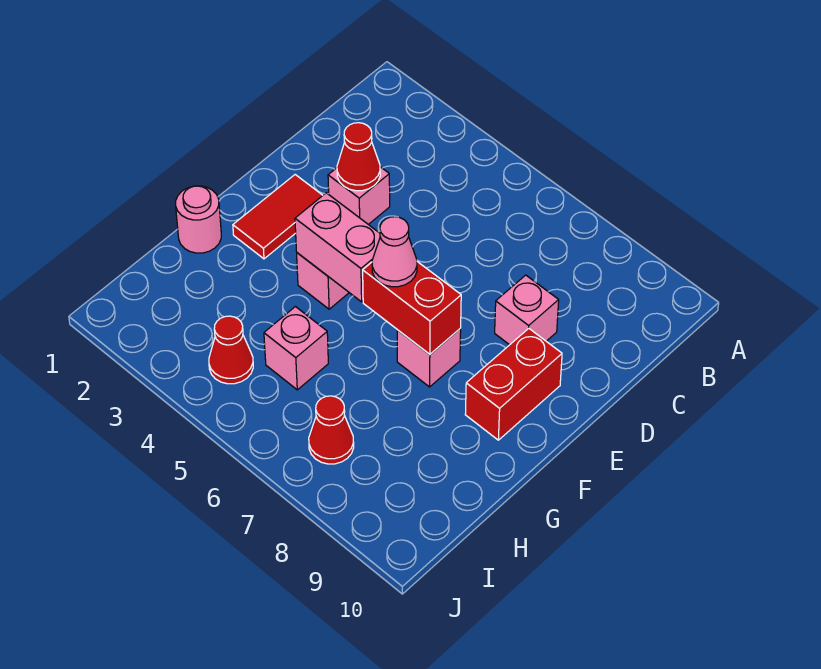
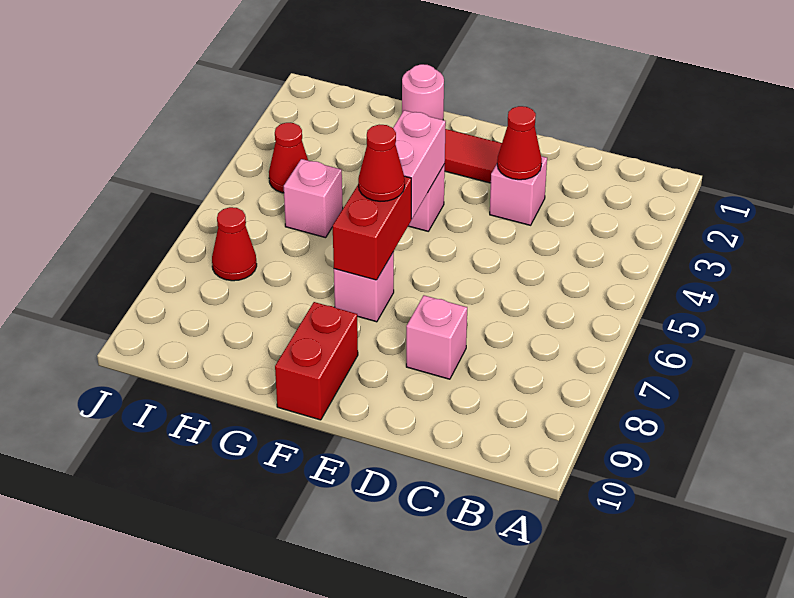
red 1x2 brick [465,329,562,440] -> red 1x2 brick turned to [275,302,358,420]
pink 1x1 cone [372,217,417,287] -> red 1x1 cone [358,125,405,201]

